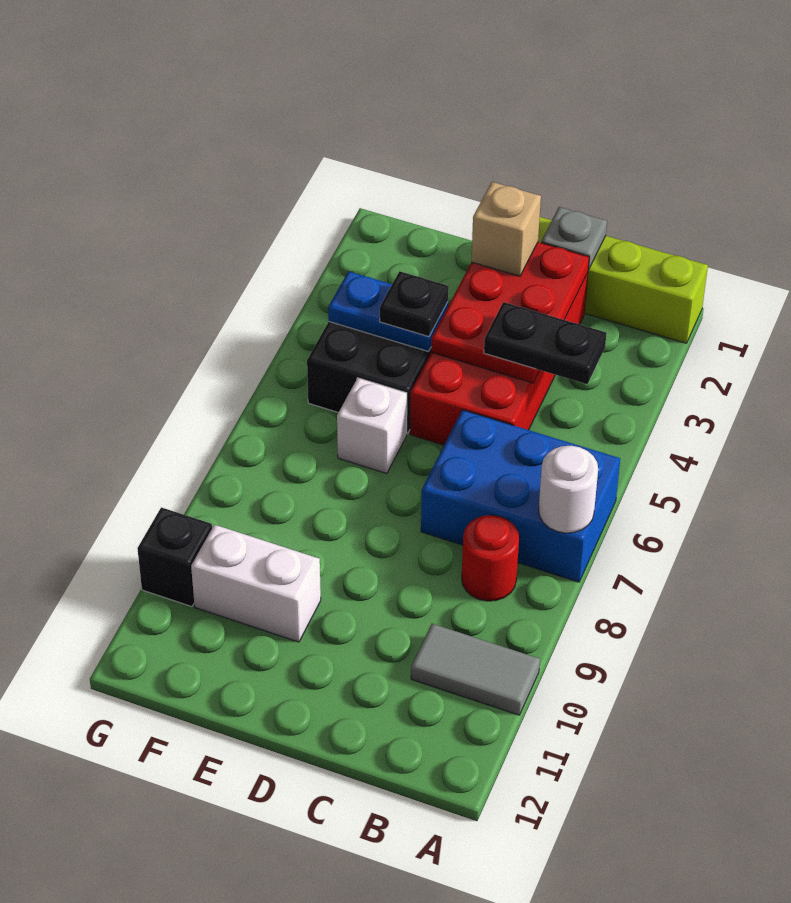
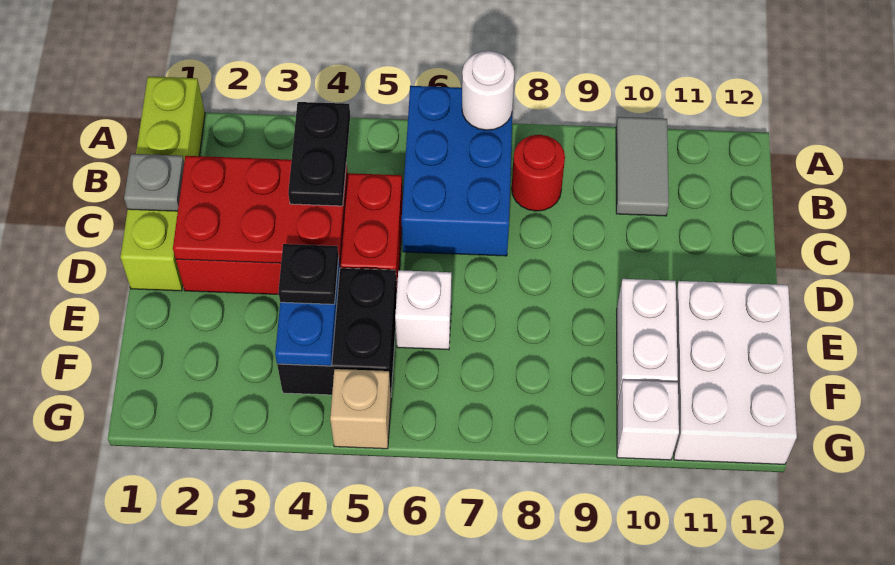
tan 1x1 brick [471,182,541,276] -> tan 1x1 brick moved to [330,369,391,449]
none -> white 2x3 brick [674,281,797,464]
black 1x1 brick [137,507,212,607] -> white 1x1 brick [617,380,679,460]

